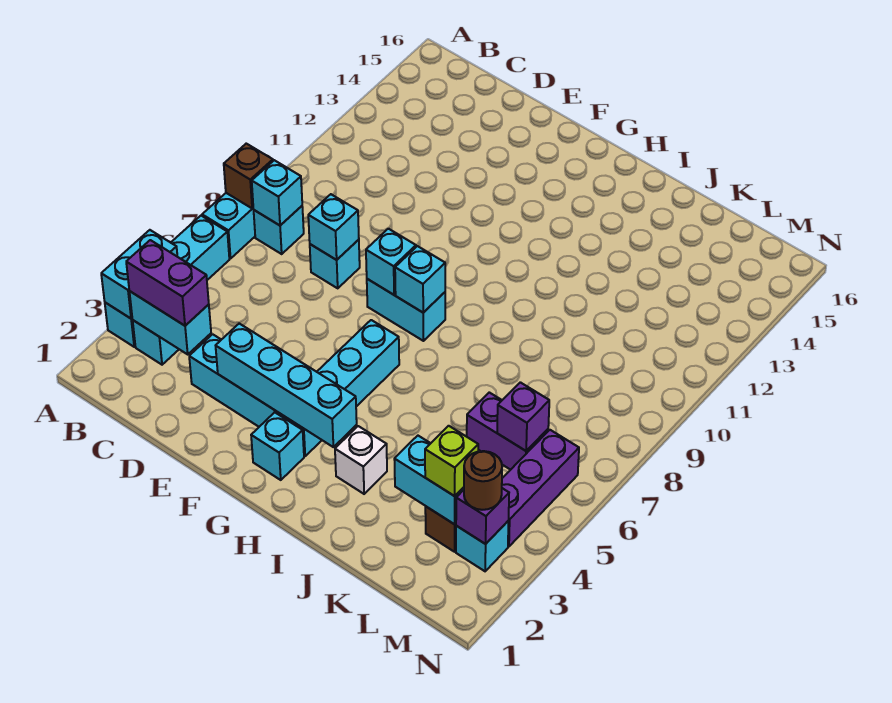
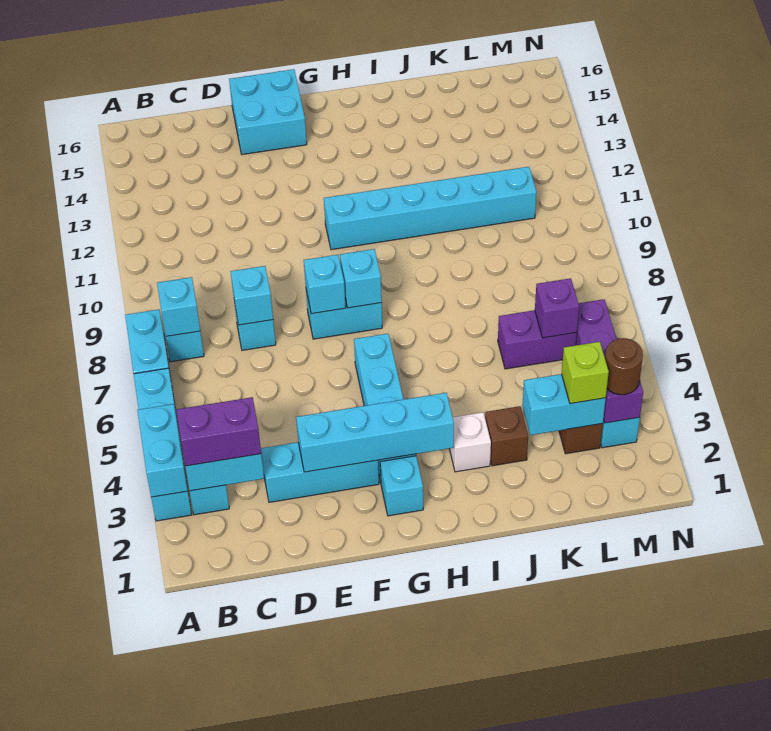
brown 1x1 brick [224,144,273,208] -> brown 1x1 brick moved to [485,406,528,466]
none -> cyan 2x2 brick [229,69,307,155]
none -> cyan 1x6 brick [324,167,537,250]

